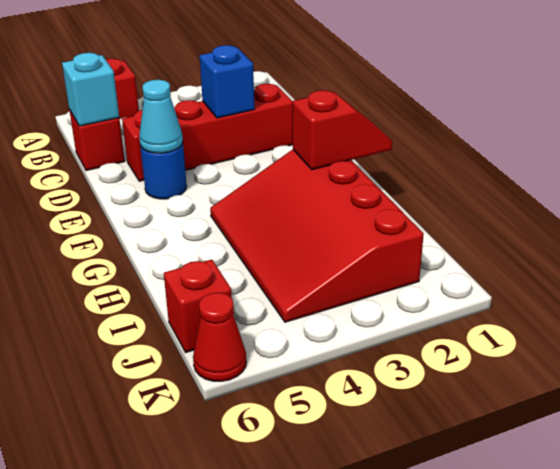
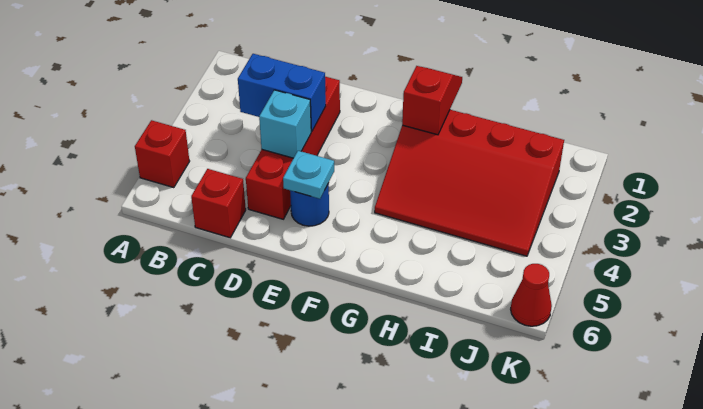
cyan 1x1 brick [62,53,119,126] -> cyan 1x1 brick moved to [259,90,311,158]
blue 1x1 brick [200,45,254,118] -> blue 1x2 brick [238,54,326,131]
cyan 1x1 cone [139,80,183,153] -> cyan 1x1 plate [283,151,334,199]
red 1x1 brick [164,259,232,352] -> none

